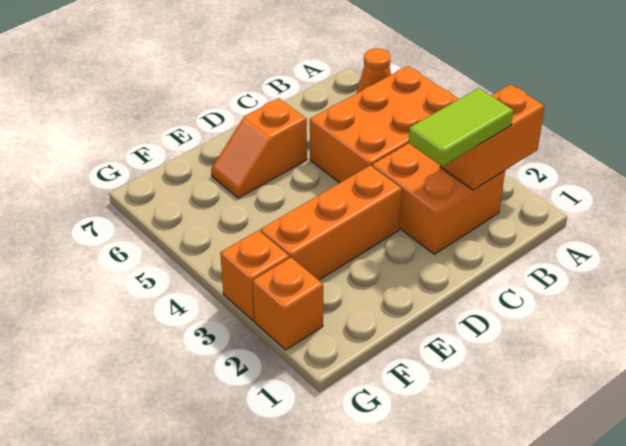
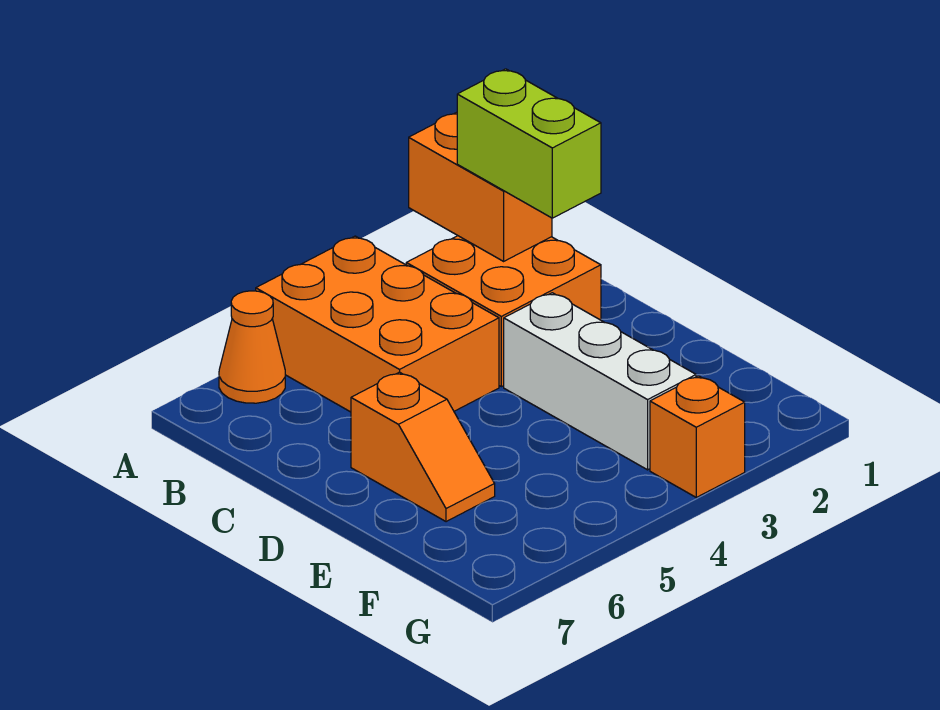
lime 1x2 tile [408,88,513,166] -> lime 1x2 brick [457,69,601,218]
orange 1x3 brick [260,165,402,280] -> white 1x3 brick [504,293,696,470]
orange 1x1 brick [253,258,323,350] -> none

